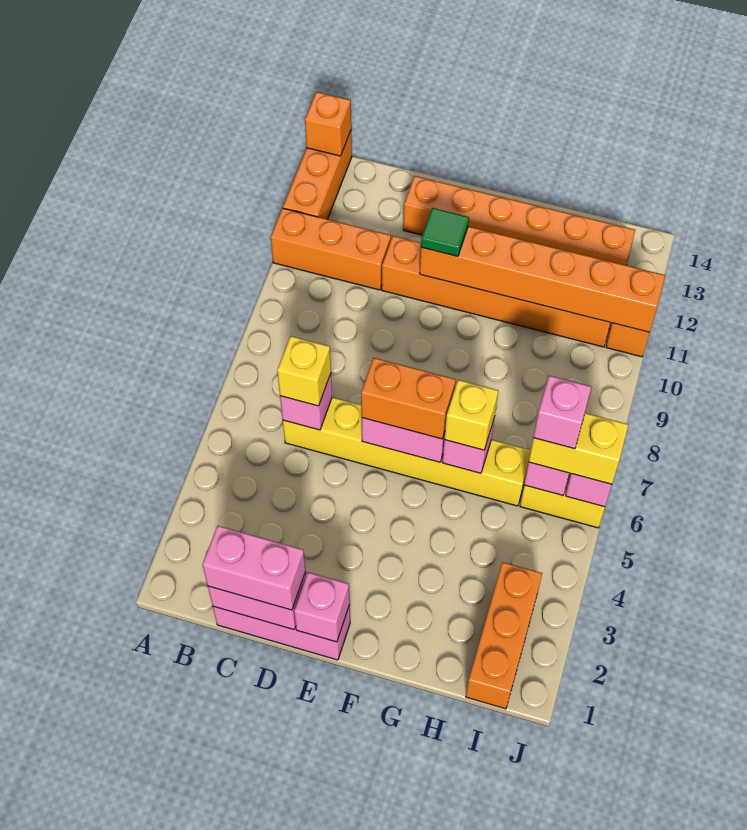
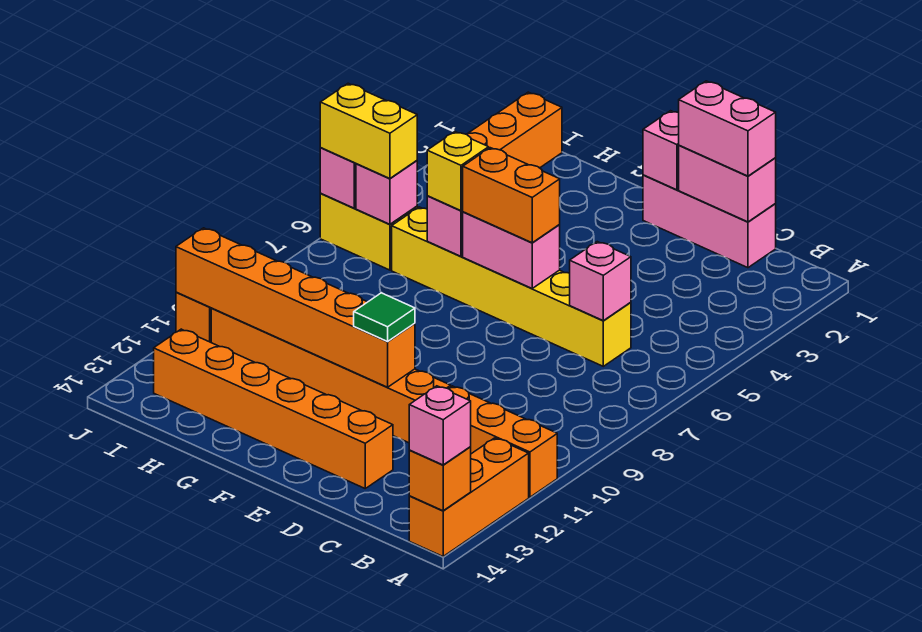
yellow 1x1 brick [277,336,331,406] -> none
pink 1x1 brick [533,376,591,449] -> pink 1x1 brick moved to [409,386,471,465]

